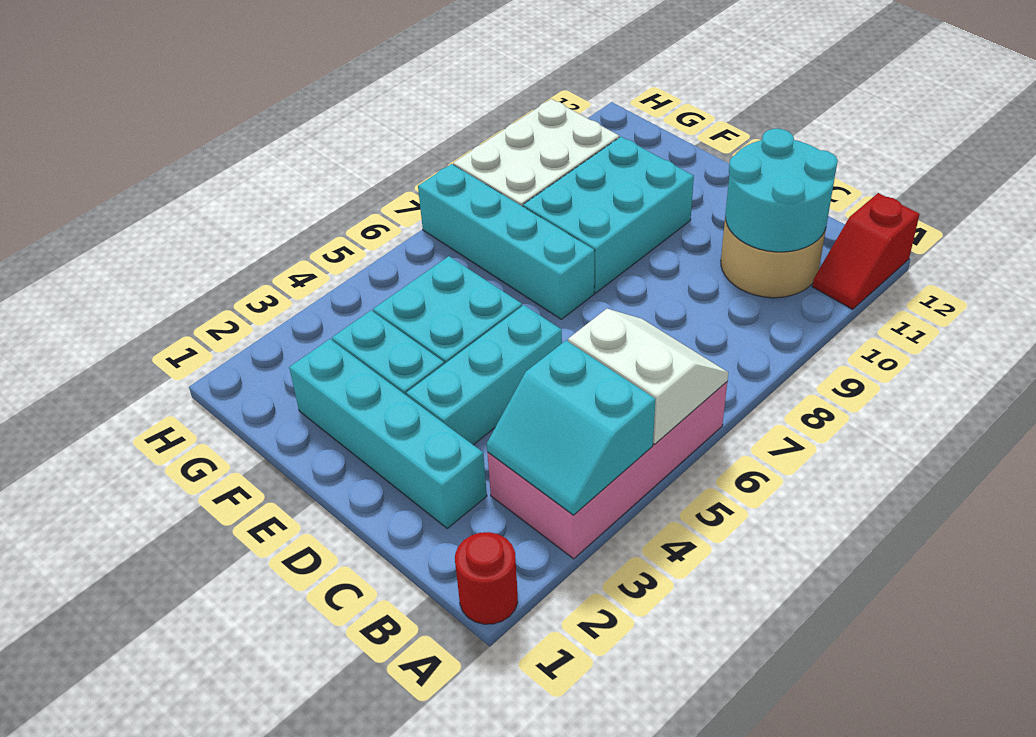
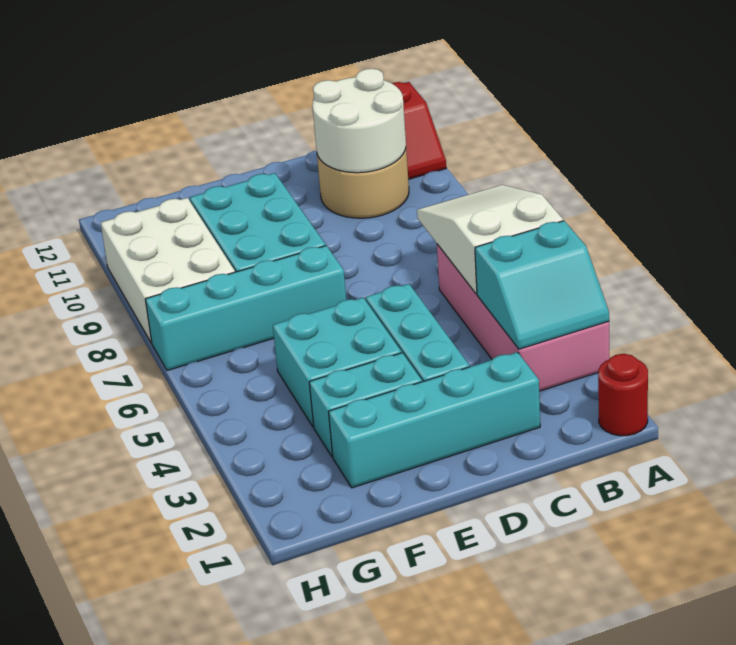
white 2x2 slope [568,309,728,444] -> white 2x3 slope [417,185,563,294]
cyan 2x2 round brick [725,129,838,252] -> white 2x2 round brick [312,69,406,173]

